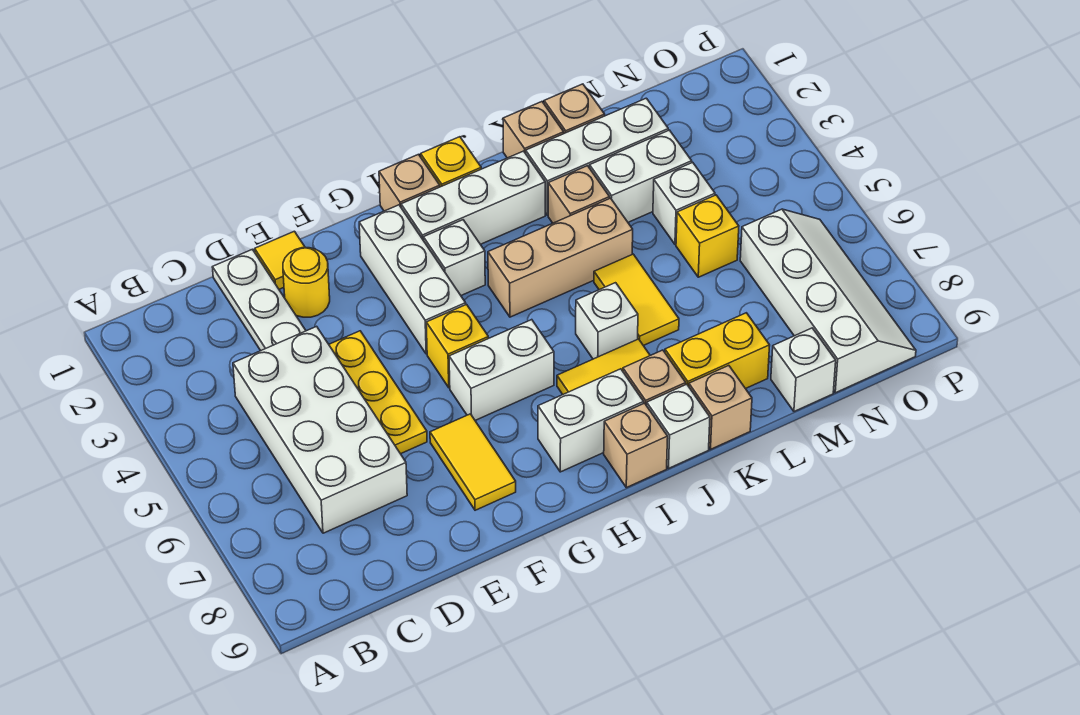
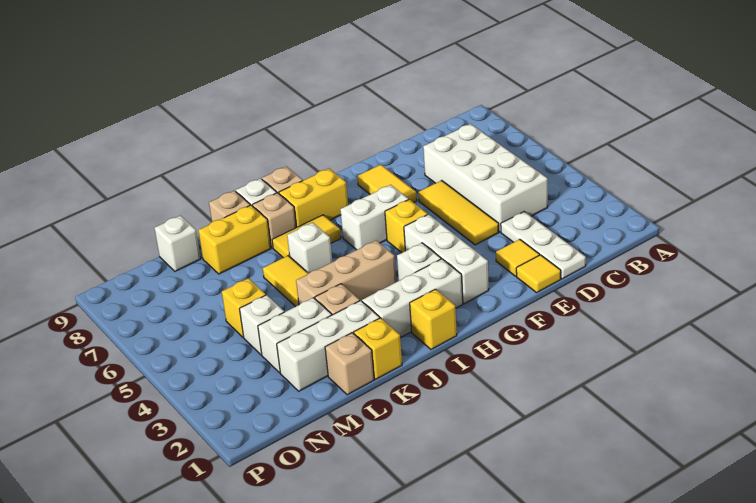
yellow 1x1 round brick [283,248,330,317] -> yellow 1x1 tile [496,239,540,276]
yellow 1x3 plate [329,331,427,454] -> yellow 1x3 tile [418,180,499,245]
tan 1x1 brick [379,154,440,211] -> none
white 1x2 brick [538,369,644,472] -> yellow 1x2 brick [279,169,348,227]
tan 1x1 brick [503,102,564,158] -> yellow 1x1 brick [354,318,402,379]
white 2x4 slope [740,209,916,393] -> none

